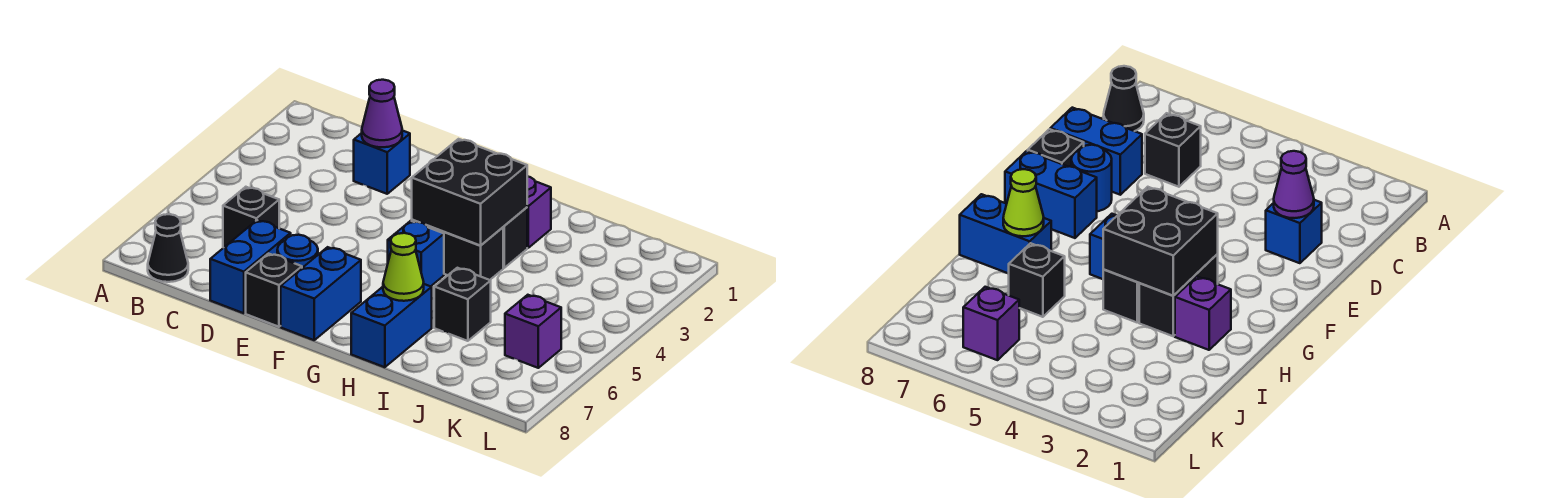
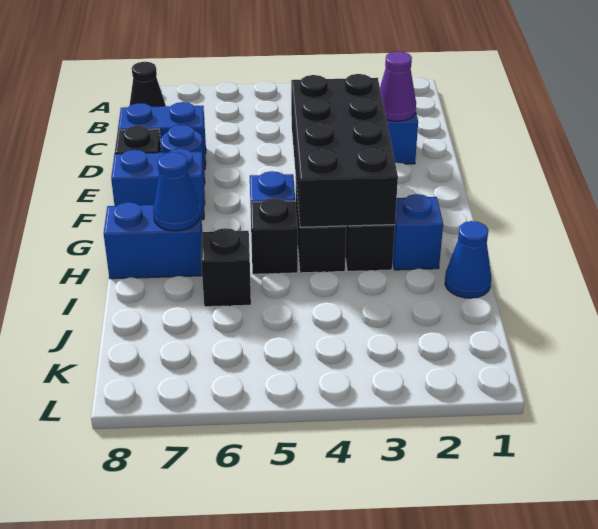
black 1x1 brick [223,187,279,248] -> black 1x1 brick moved to [250,198,298,274]
black 2x2 brick [412,139,527,246] -> black 2x4 brick [291,74,398,227]
purple 1x1 brick [527,177,551,248] -> blue 1x1 brick [393,194,443,270]
lime 1x1 cone [383,233,424,301] -> blue 1x1 cone [153,152,200,231]
none -> blue 1x1 cone [445,221,491,298]
purple 1x1 brick [505,295,561,368] -> none

